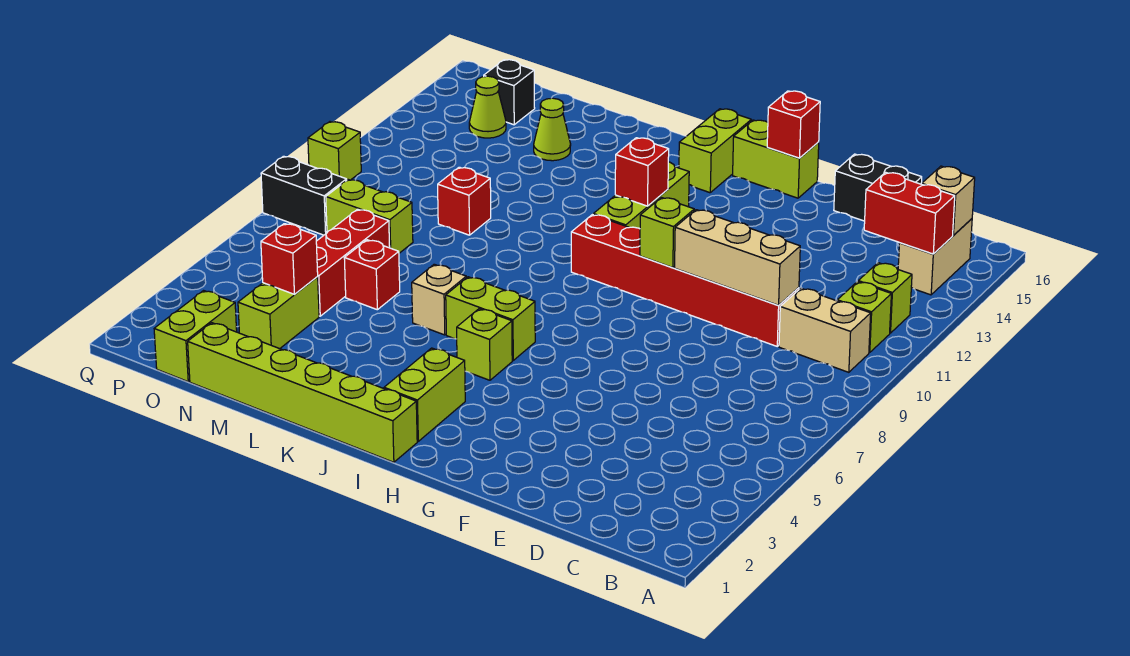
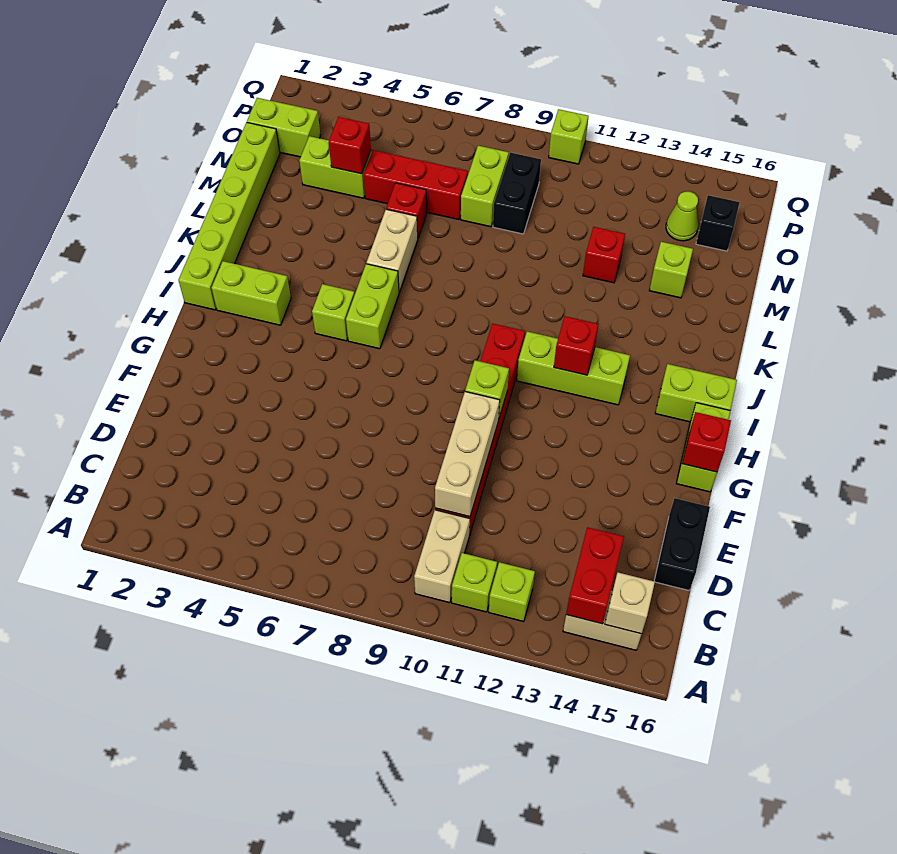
tan 1x1 brick [412,264,466,335] -> tan 1x2 brick [367,209,418,292]
red 1x1 brick [438,167,491,235] -> red 1x1 brick moved to [583,227,625,283]
lime 1x1 cone [534,98,571,161] -> lime 1x1 brick [649,242,693,298]
black 1x2 brick [261,156,347,235] -> black 1x2 brick moved to [493,153,541,234]

